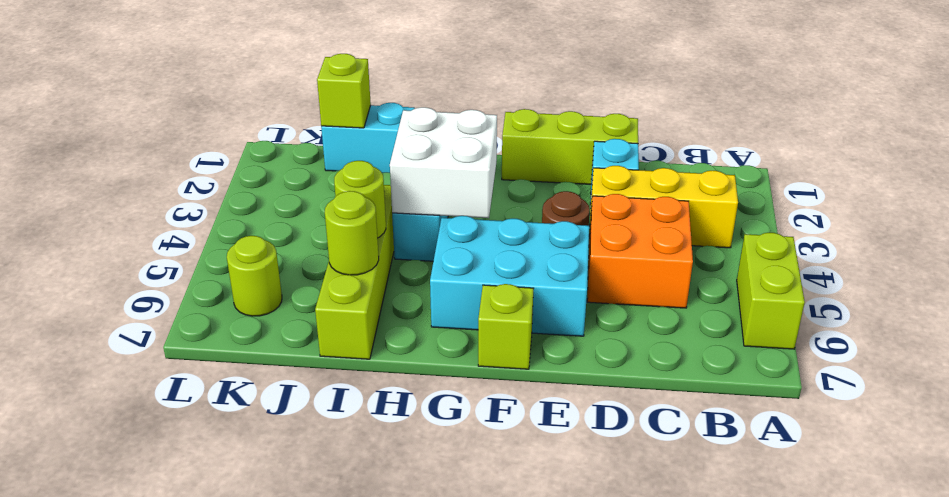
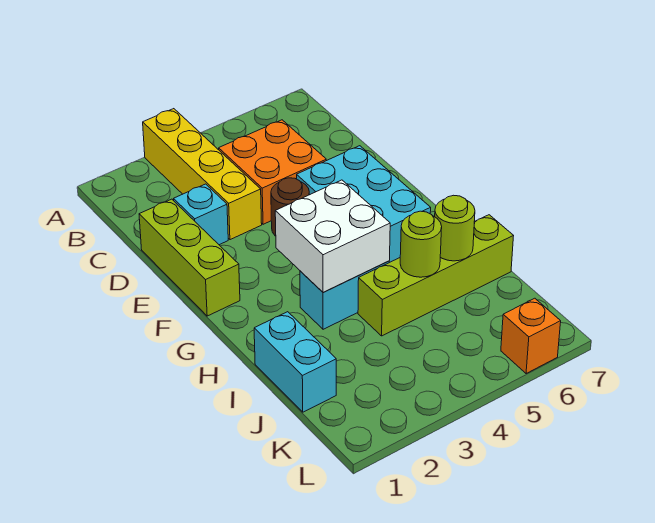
lime 1x2 brick [737,233,805,349] -> none
yellow 1x3 brick [589,166,738,248] -> yellow 1x4 brick [143,109,262,240]
lime 1x1 brick [478,284,534,369] -> none
lime 1x1 brick [317,54,371,128] -> none
lime 1x1 round brick [227,236,282,316] -> none
none -> orange 1x1 brick [501,298,561,374]

